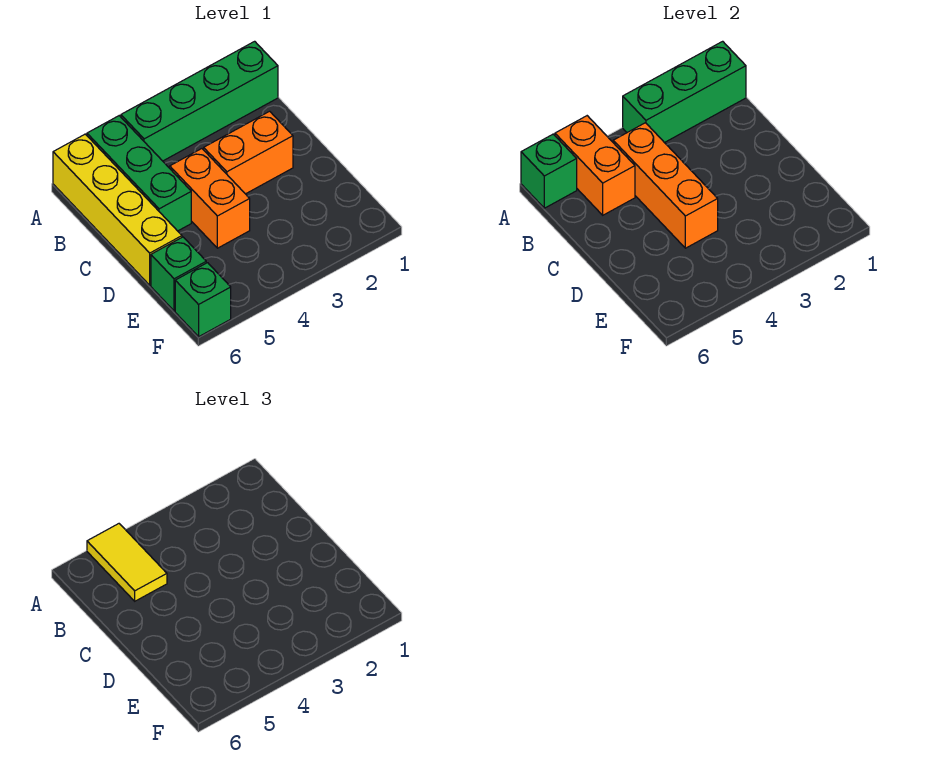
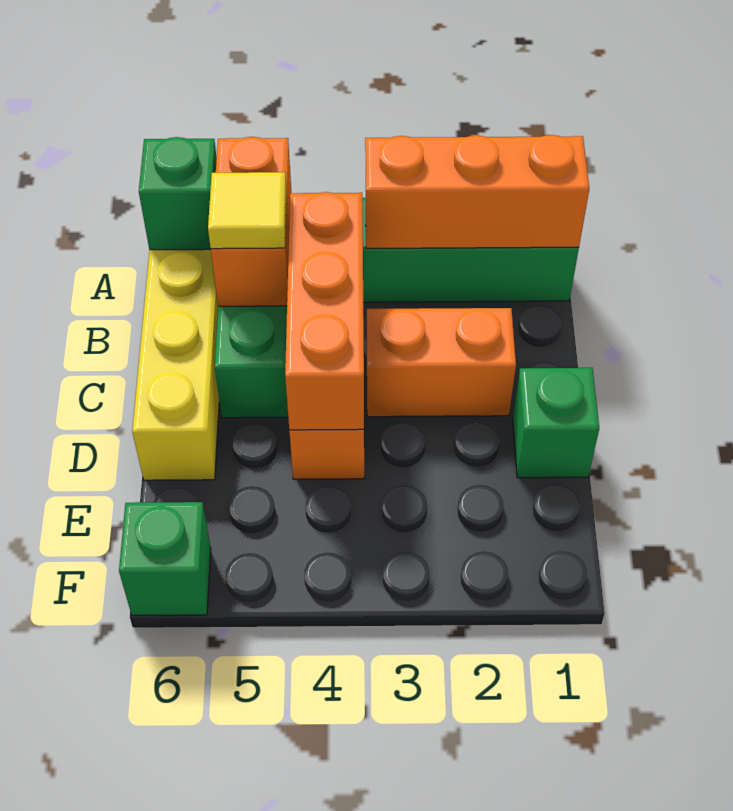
green 1x3 brick [623,41,746,143] -> orange 1x3 brick [365,135,589,249]
yellow 1x2 tile [87,524,167,601] -> yellow 1x1 tile [208,172,286,249]
green 1x1 brick [151,237,206,311] -> green 1x1 brick moved to [513,368,599,478]

